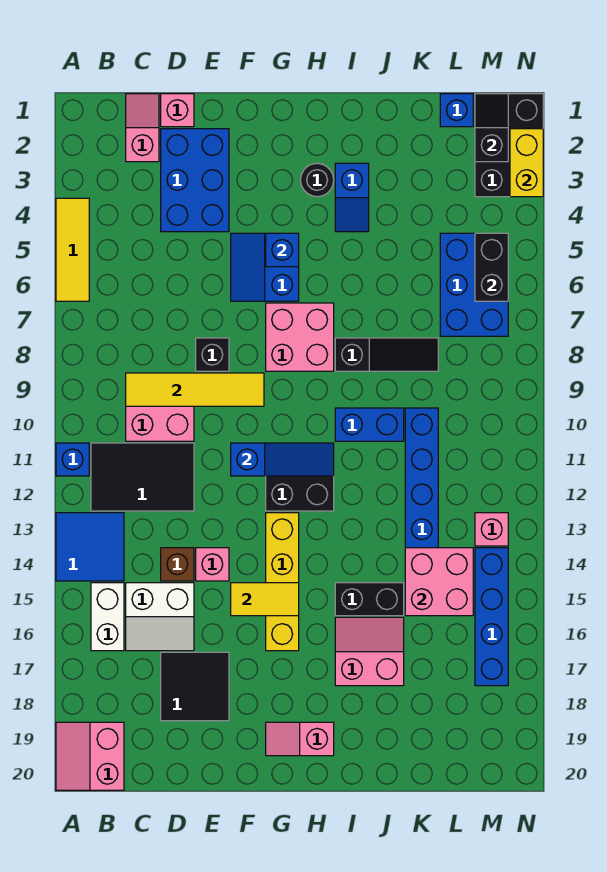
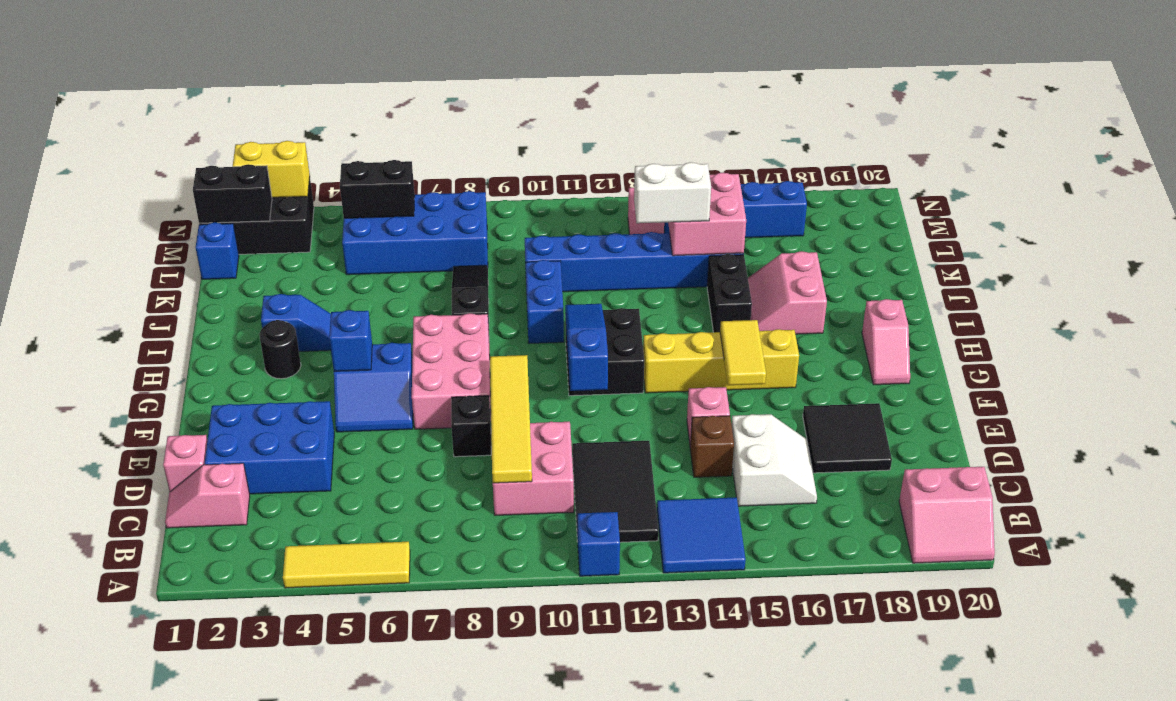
white 1x2 brick [91,583,124,651] -> white 1x2 brick moved to [634,162,711,223]
pink 2x2 brick [266,303,334,371] -> pink 2x3 brick [412,313,491,429]
blue 2x3 brick [440,233,508,336] -> blue 2x4 brick [342,191,488,275]
black 1x2 slope [475,94,508,162] -> black 1x2 brick [193,164,272,223]

